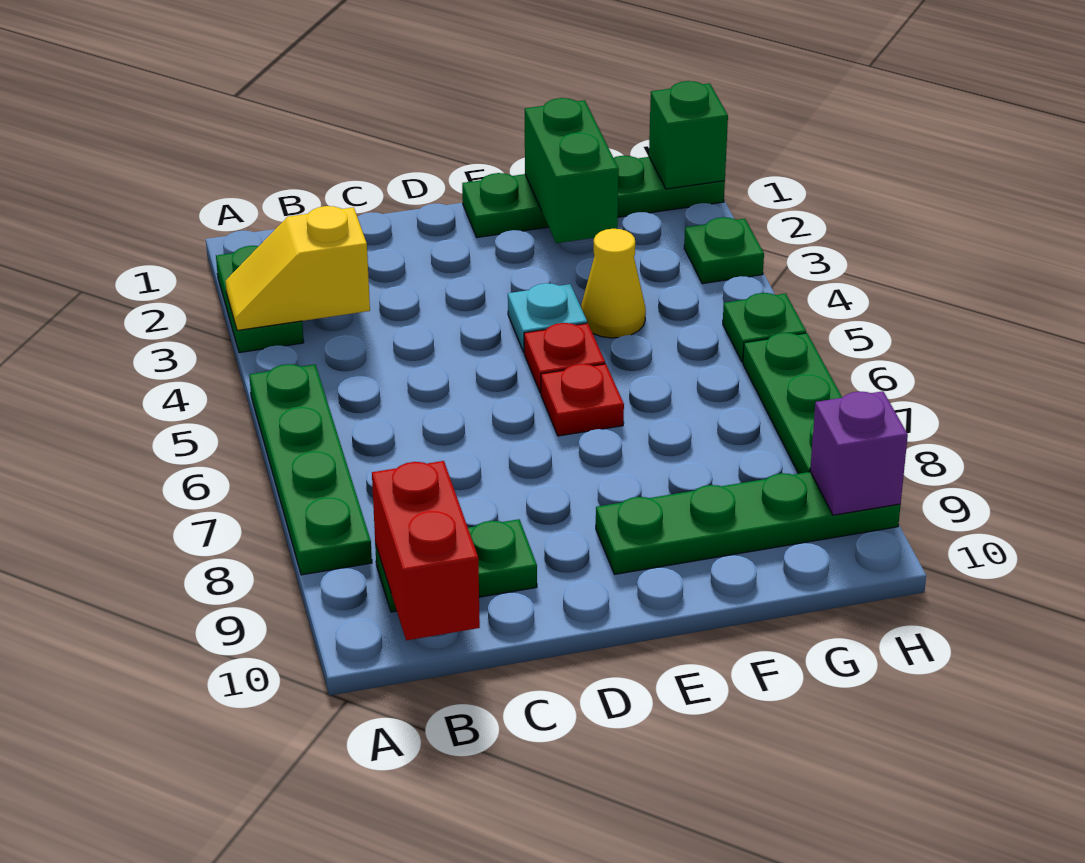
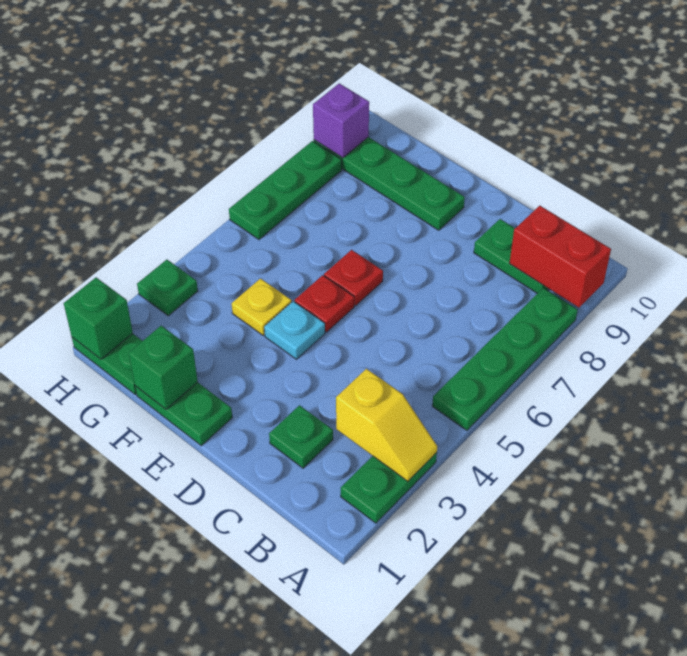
red 1x2 brick [372,461,480,640] -> red 1x2 brick turned to [509,206,611,308]
green 1x2 brick [525,98,619,243] -> green 1x1 brick [129,326,198,409]
yellow 1x1 cone [581,229,646,338] -> yellow 1x1 plate [232,279,292,335]
green 1x1 plate [723,293,806,362] -> green 1x1 plate moved to [269,405,333,468]

